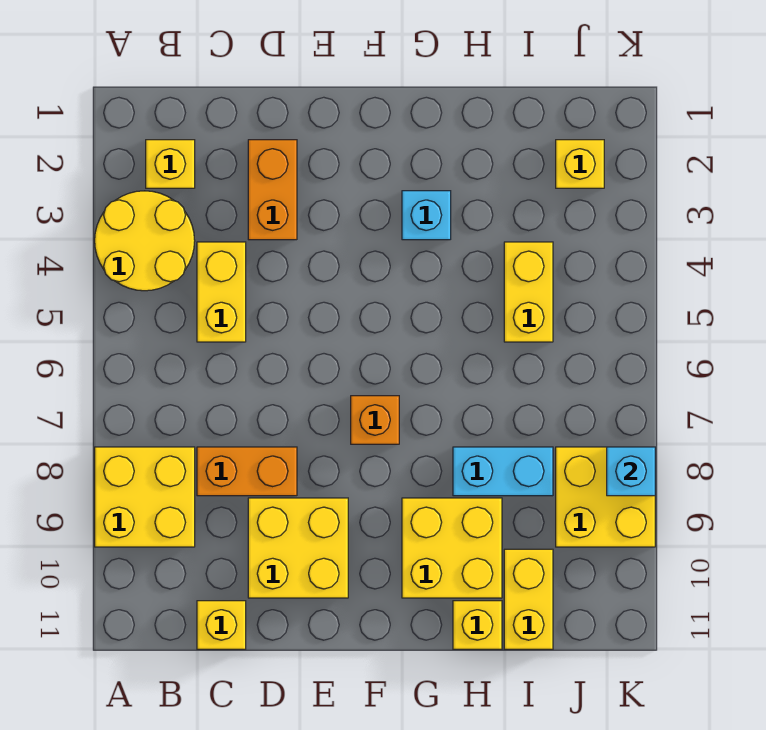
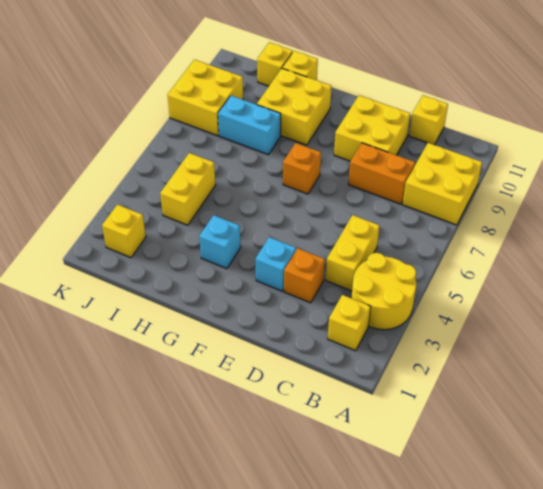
orange 1x2 brick [248,140,297,240] -> orange 1x1 brick [284,248,325,303]
yellow 1x2 brick [504,549,553,649] -> yellow 1x1 brick [257,42,293,86]
cyan 1x1 brick [607,447,655,496] -> cyan 1x1 brick moved to [256,237,296,291]

